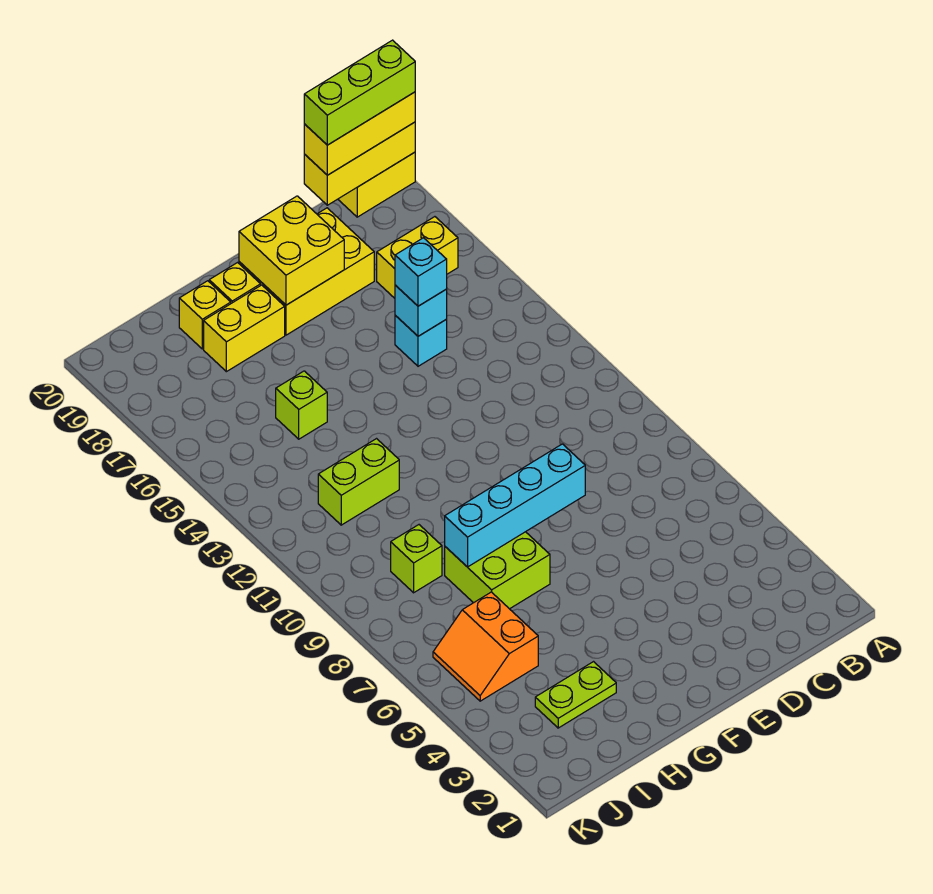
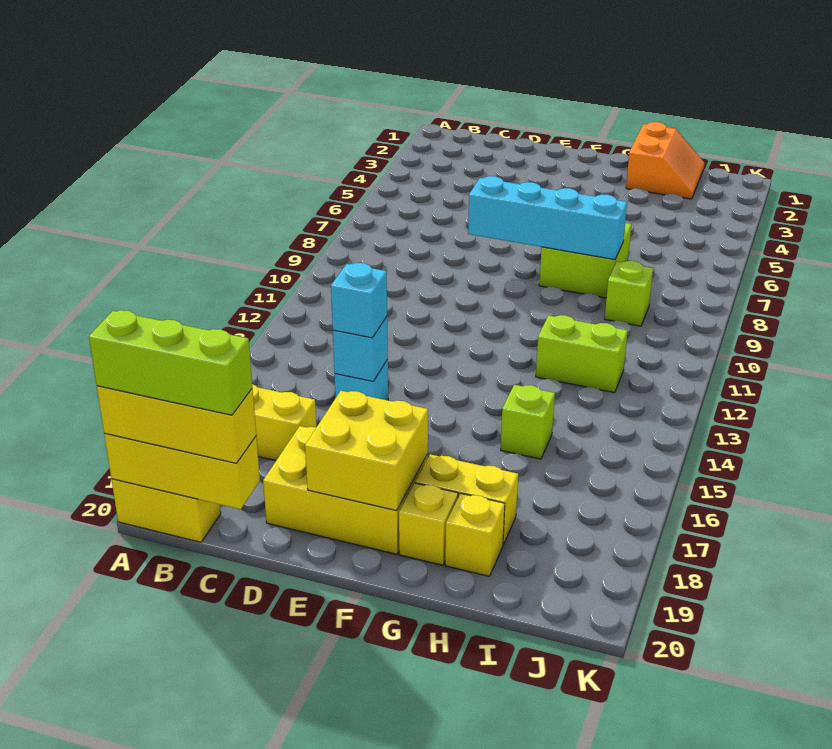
lime 1x2 plate [535,662,616,728] -> none
orange 2x2 slope [433,592,538,701] -> orange 2x2 slope moved to [626,122,704,199]

